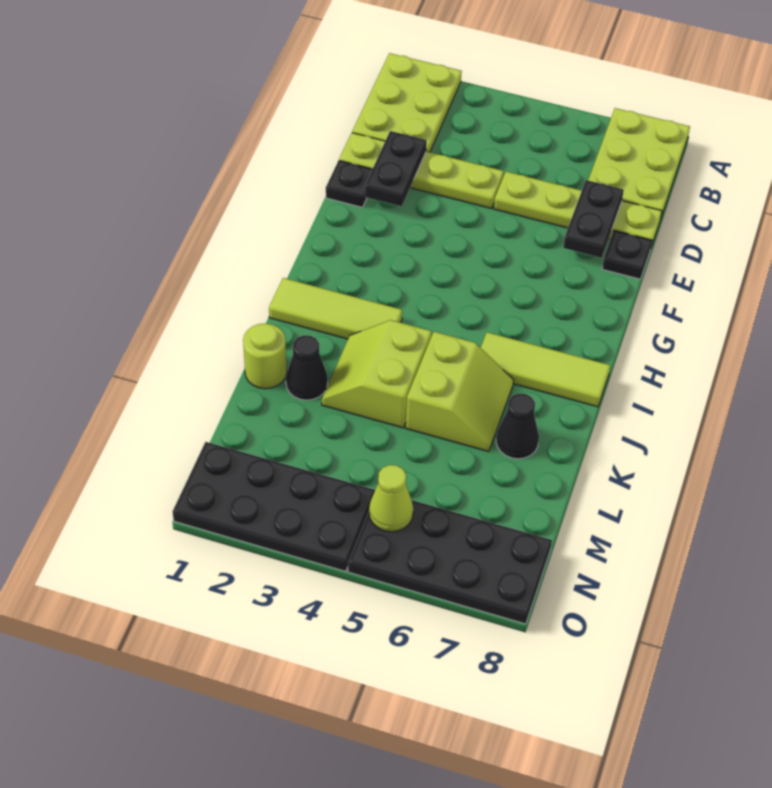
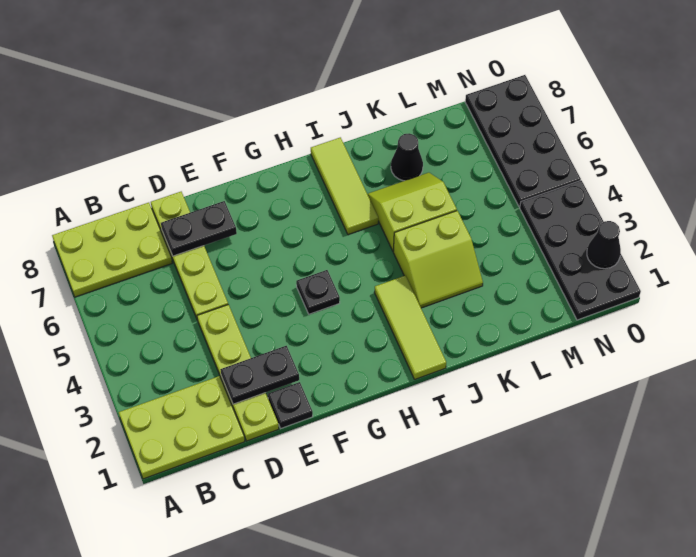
black 1x1 plate [602,231,652,279] -> black 1x1 plate moved to [296,270,340,314]
lime 1x1 round brick [243,324,287,389] -> none
black 1x1 cone [286,335,328,400] -> black 1x1 cone moved to [587,221,621,269]
lime 1x1 cone [369,465,413,532] -> none

